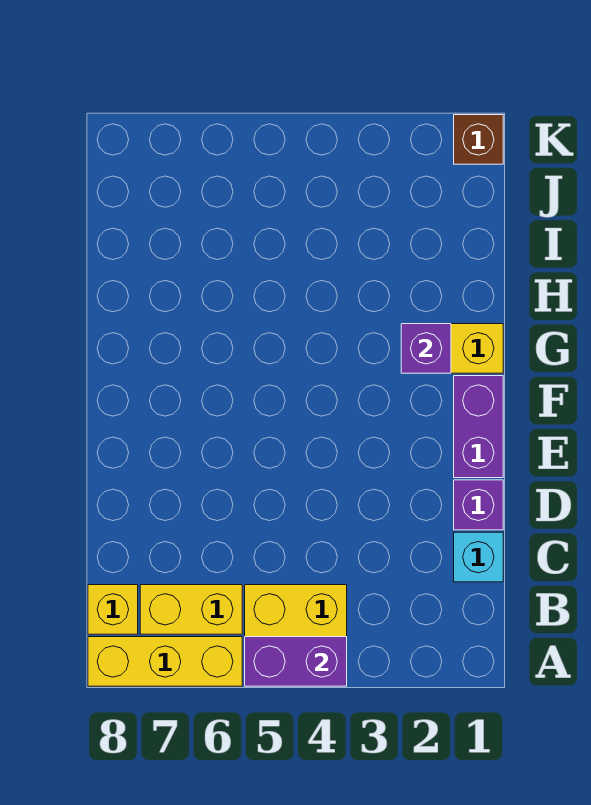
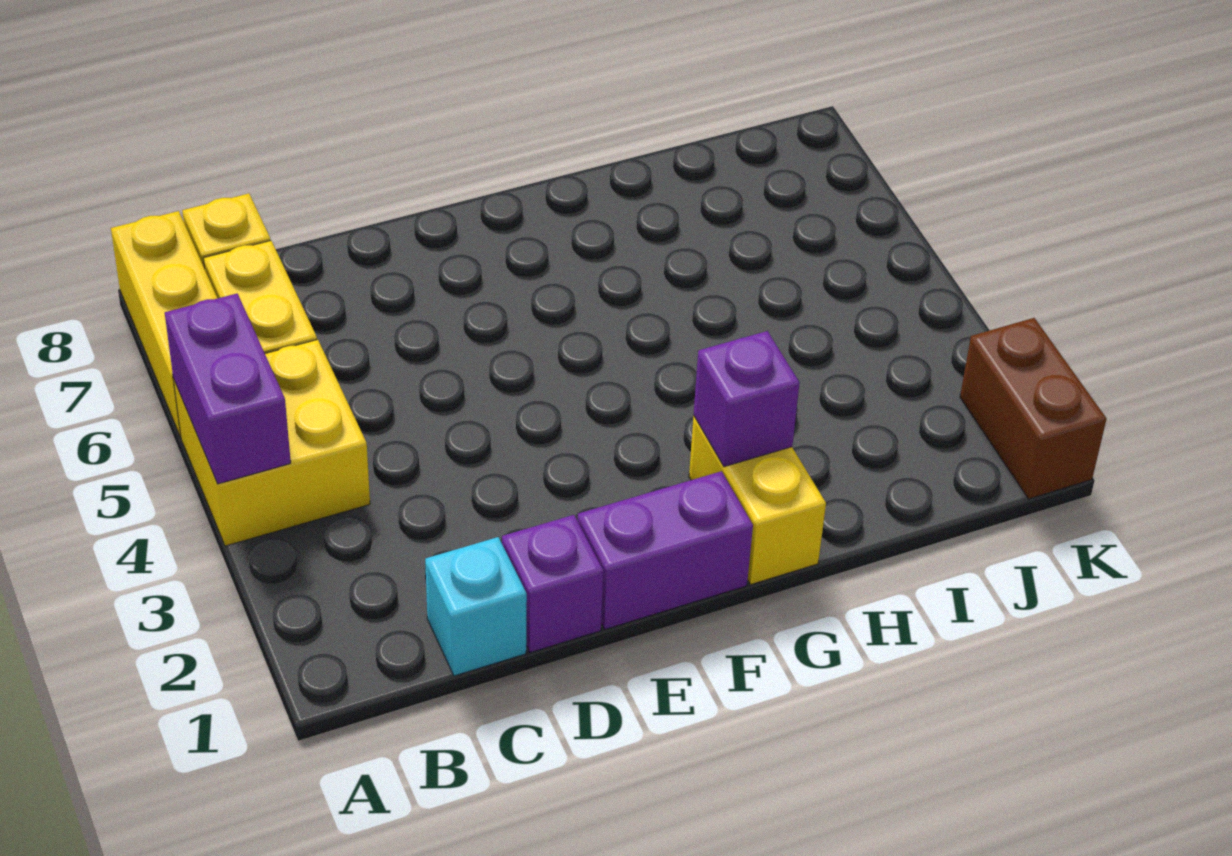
brown 1x1 brick [454,115,503,164] -> brown 1x2 brick [960,318,1106,499]

